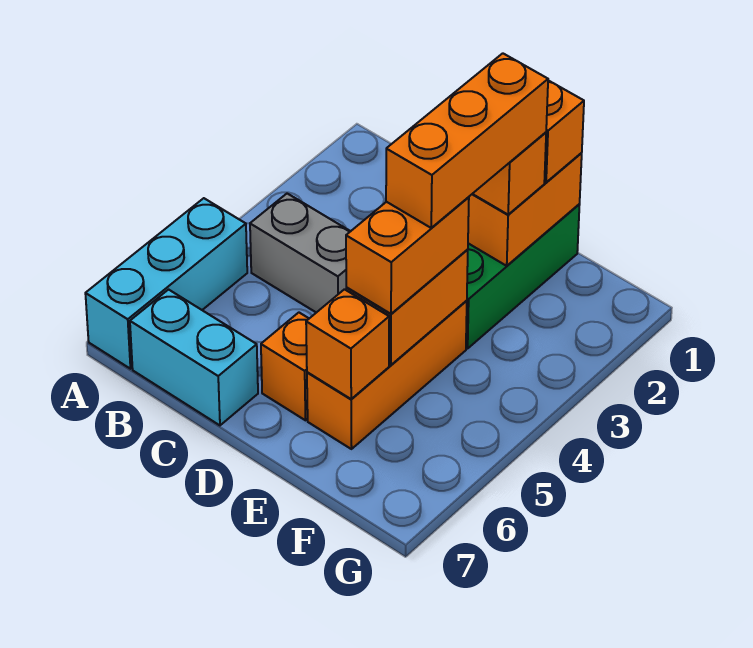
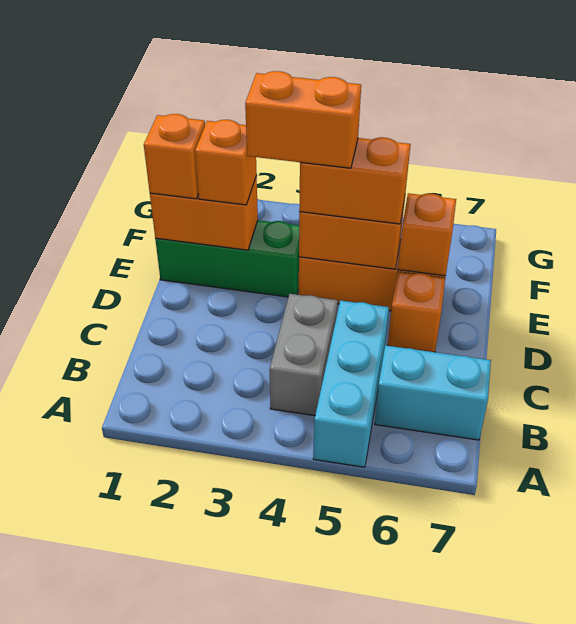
cyan 1x3 brick [85,198,247,369] -> cyan 1x3 brick turned to [313,300,389,467]
cyan 1x2 brick [130,290,258,425] -> cyan 1x2 brick turned to [375,345,491,440]
orange 1x3 brick [386,53,548,228] -> orange 1x2 brick [245,71,361,168]

